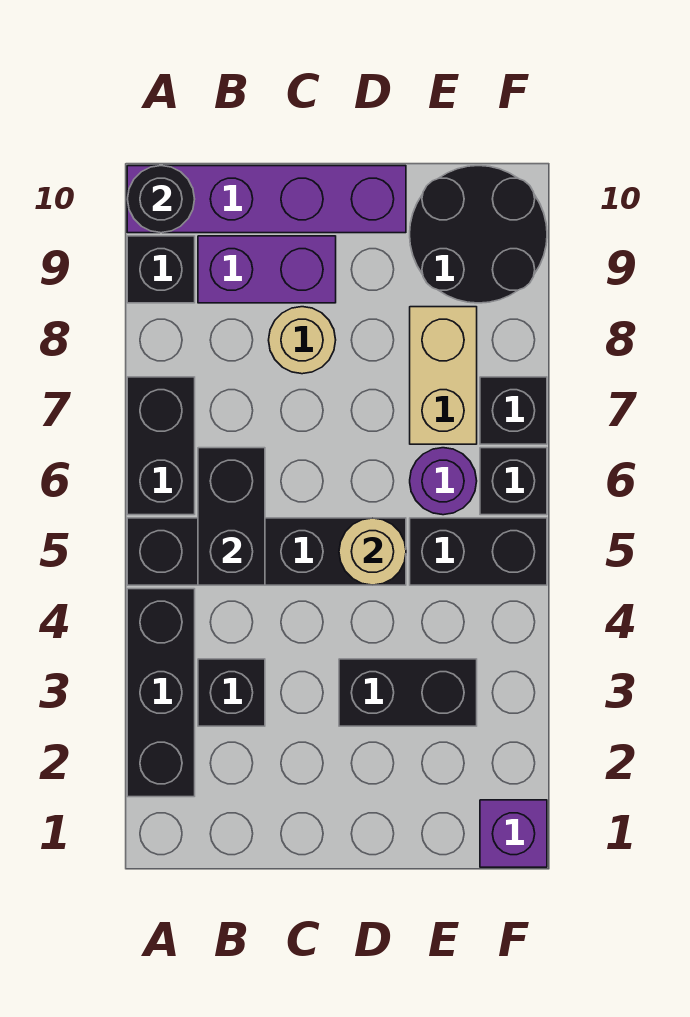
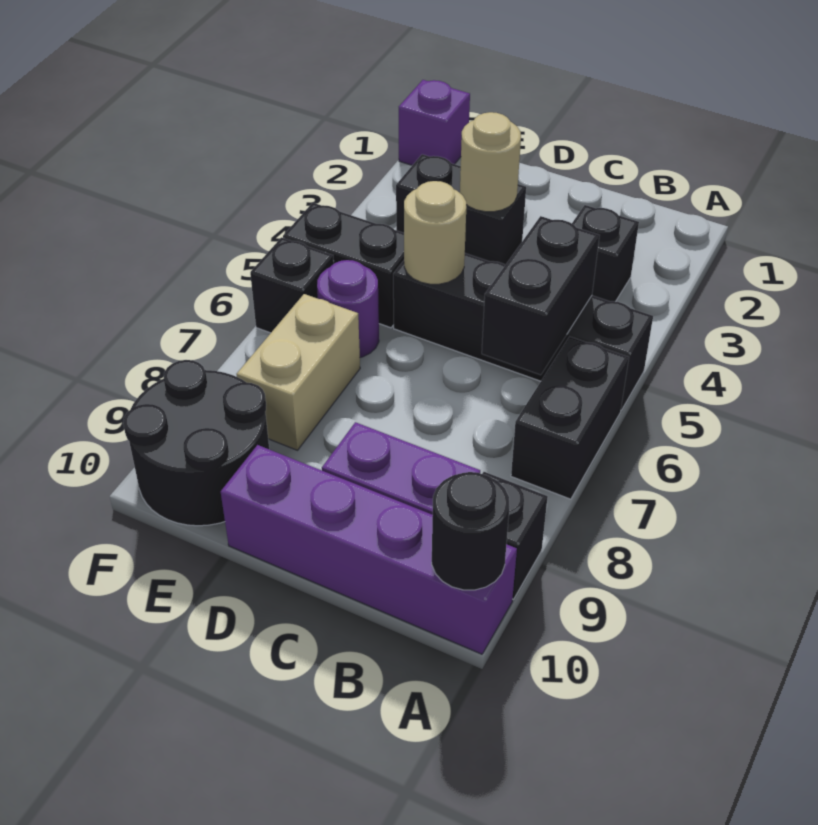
black 1x3 brick [127,589,195,797] -> none
tan 1x1 round brick [269,307,336,374] -> tan 1x1 round brick moved to [460,112,521,212]
black 1x1 brick [480,377,547,444] -> none

